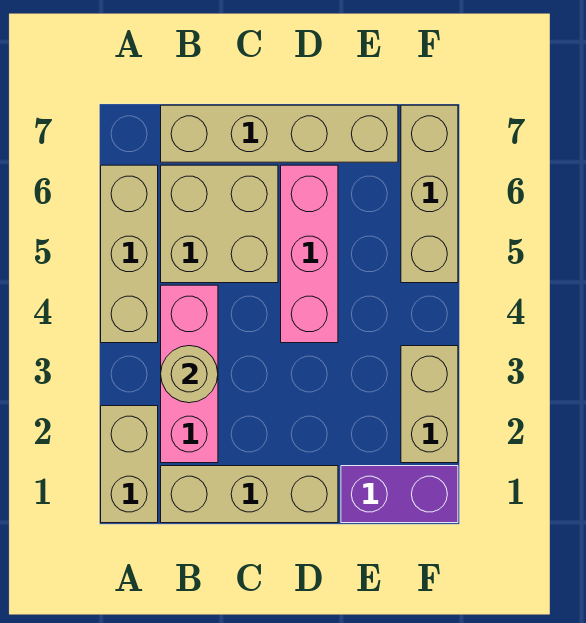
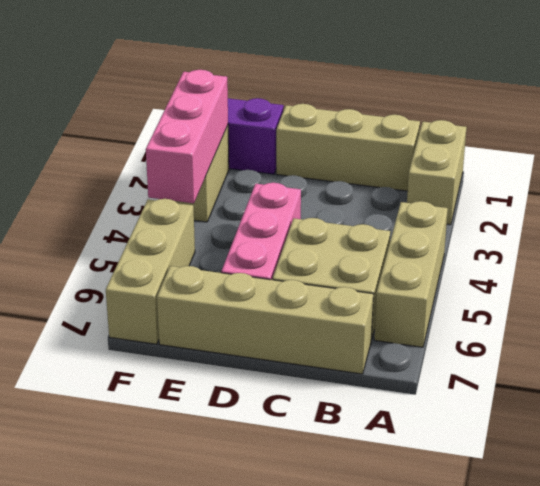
pink 1x3 brick [161,285,218,463] -> pink 1x3 brick moved to [146,70,228,203]
tan 1x1 round brick [161,346,218,403] -> none

